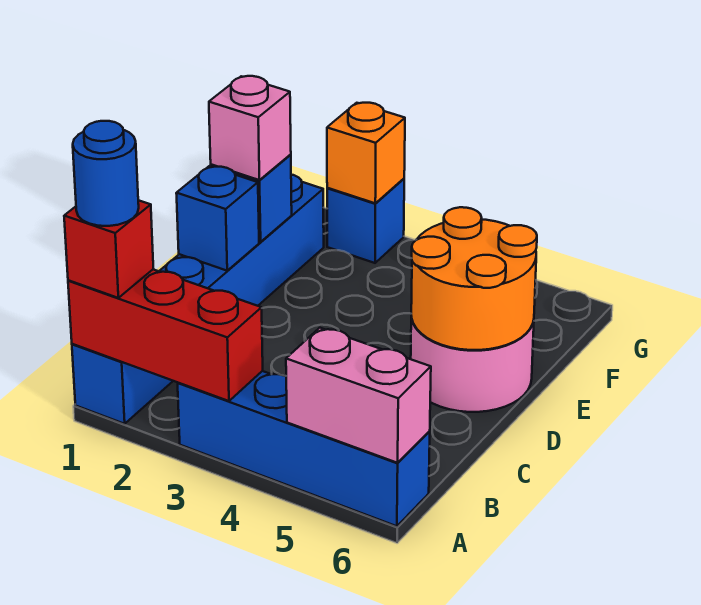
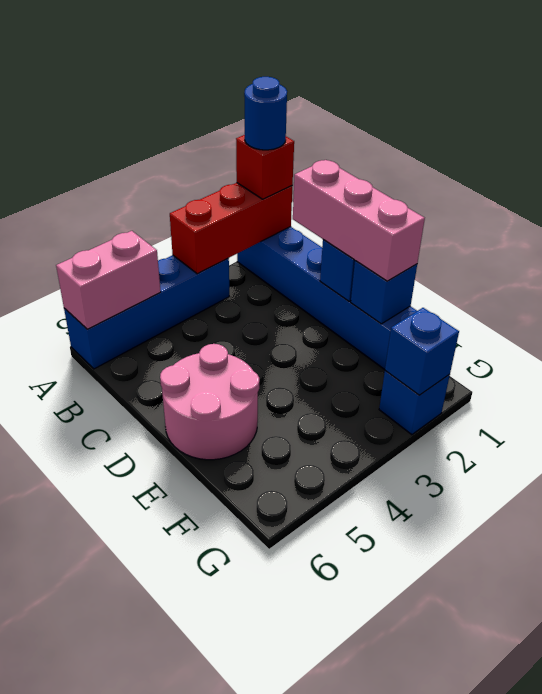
orange 2x2 round brick [411,207,537,350] -> none
pink 1x1 brick [209,76,291,180] -> pink 1x3 brick [293,160,425,281]
orange 1x1 brick [327,103,405,203] -> blue 1x1 brick [385,308,459,395]

